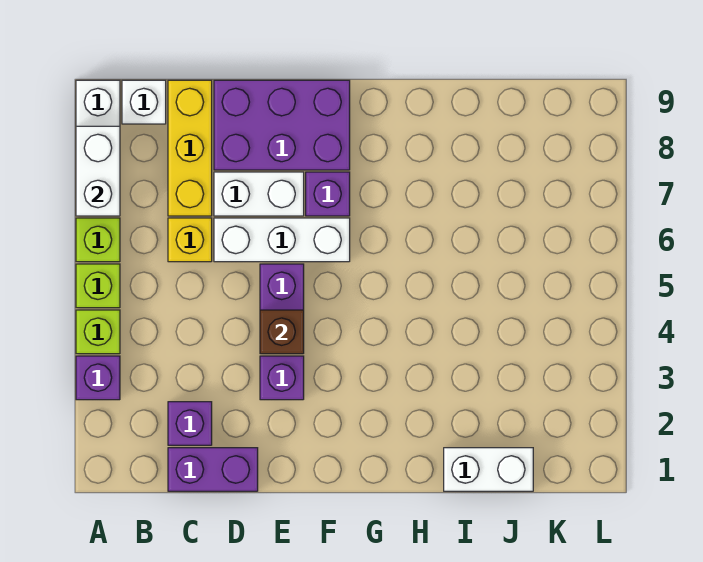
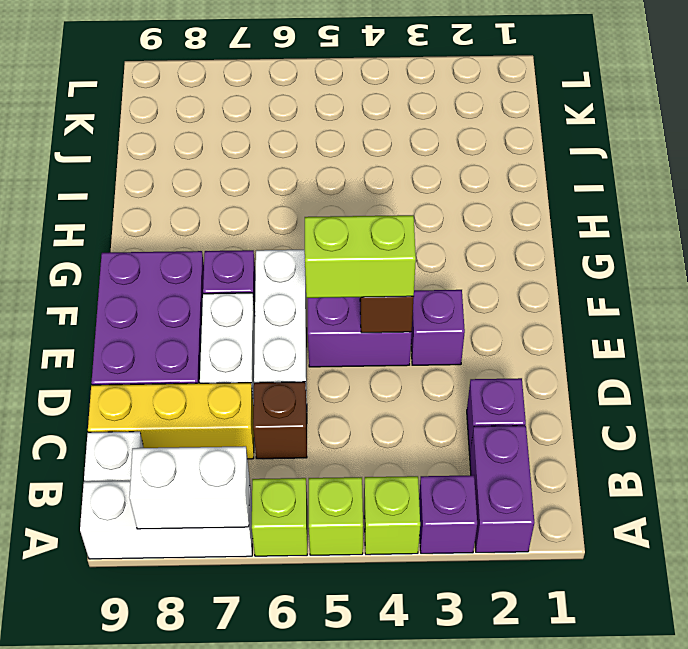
purple 1x2 brick [168,448,258,491] -> purple 1x2 brick moved to [470,426,534,553]
yellow 1x1 brick [168,218,212,262] -> brown 1x1 brick [253,382,307,459]
none -> lime 1x2 brick [305,215,416,298]
white 1x2 brick [444,448,533,491] -> none

